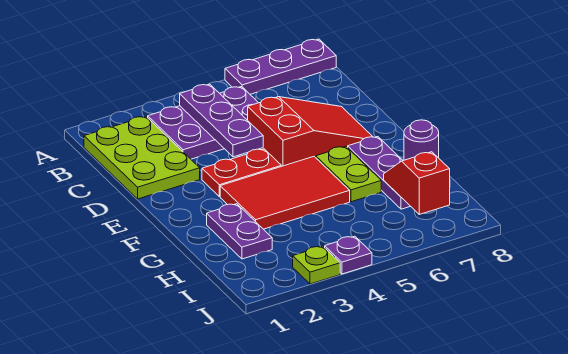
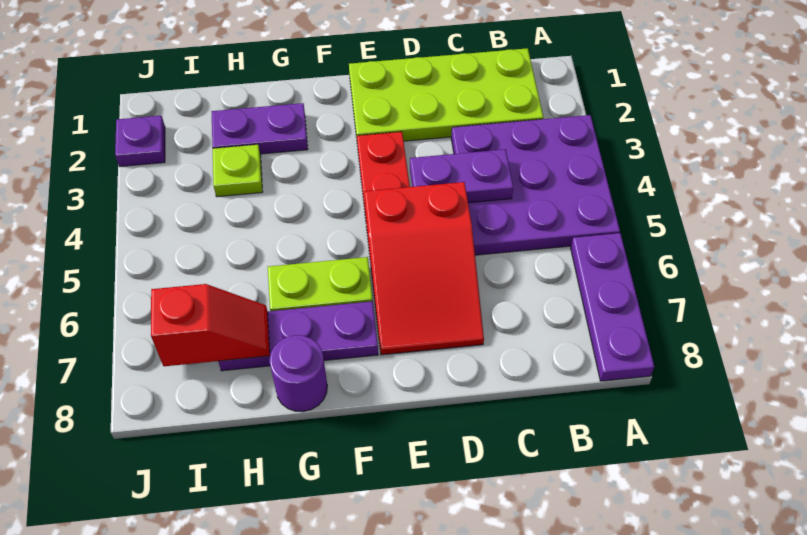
lime 2x3 plate [84,116,200,199] -> lime 2x4 plate [349,48,543,141]
purple 2x3 plate [148,87,258,159] -> purple 3x3 plate [451,115,620,255]
purple 1x3 plate [180,84,263,157] -> purple 1x2 plate [410,149,513,203]
red 2x3 tile [220,157,350,229] -> none
lime 1x1 plate [293,246,340,284] -> lime 1x1 plate moved to [213,145,263,197]
purple 1x1 plate [325,236,372,274] -> purple 1x1 plate moved to [115,116,165,167]

